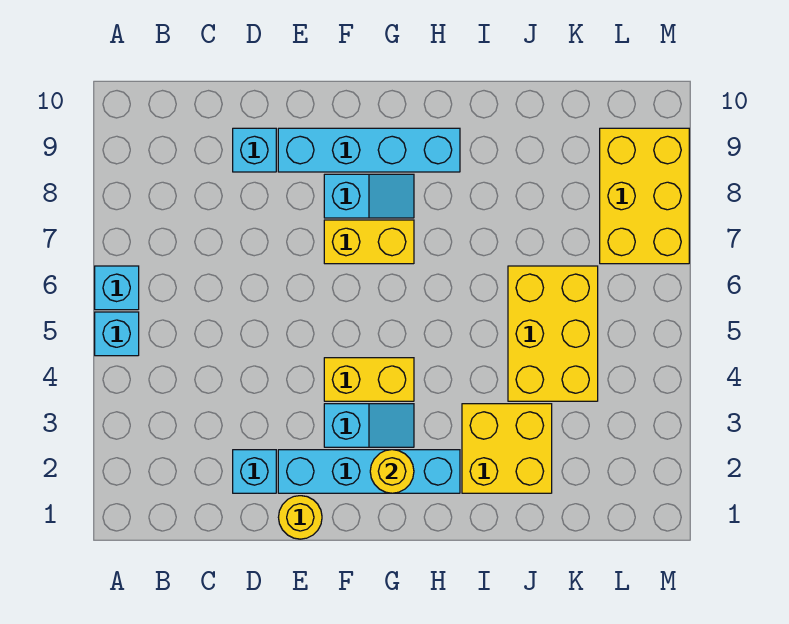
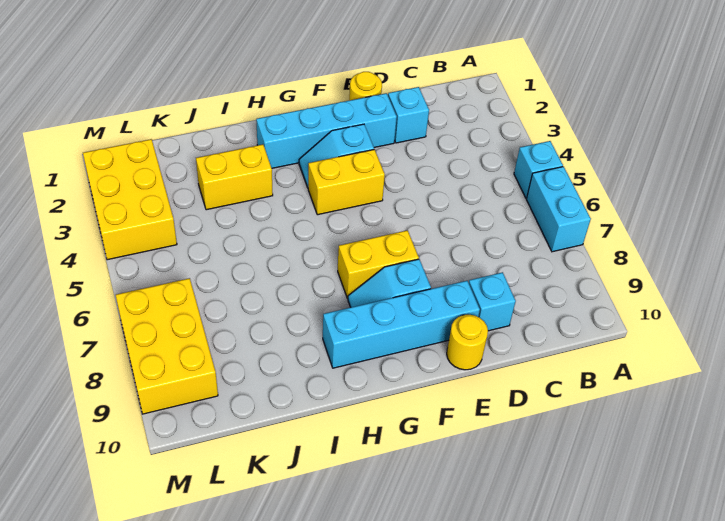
cyan 1x1 brick [95,266,139,310] -> cyan 1x2 brick [526,167,591,252]
yellow 1x1 round brick [370,450,414,493] -> yellow 1x1 round brick moved to [447,315,488,370]
yellow 2x2 brick [462,404,552,493] -> yellow 1x2 brick [196,144,273,210]
yellow 2x3 brick [508,266,598,401] -> yellow 2x3 brick moved to [83,139,177,260]

